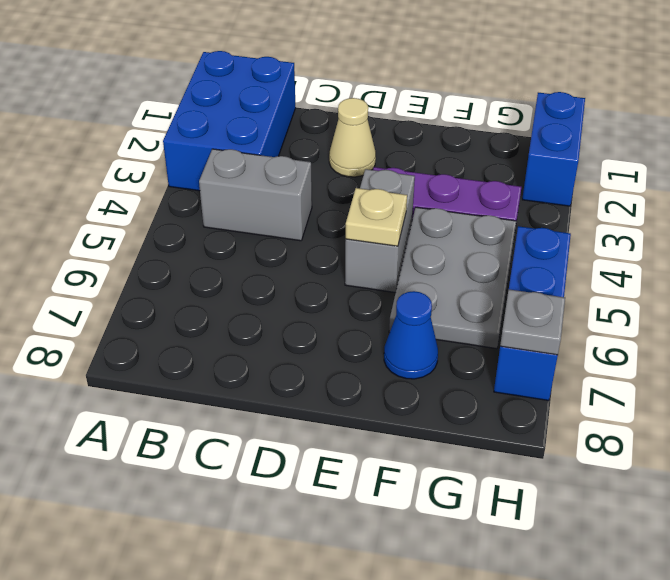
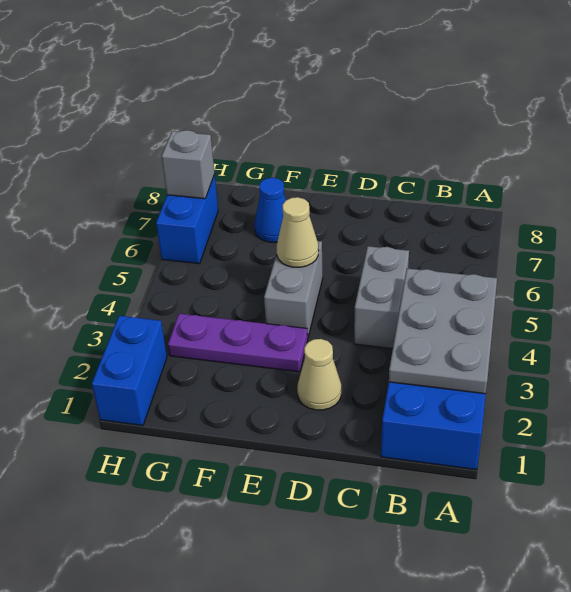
grey 1x2 brick [199,149,312,241] -> grey 1x2 brick turned to [354,246,409,349]
tan 1x1 plate [346,188,407,246] -> tan 1x1 cone [277,197,319,267]
grey 2x3 plate [389,207,516,349] -> grey 2x3 plate moved to [389,268,497,394]
blue 1x3 brick [494,226,571,401] -> blue 1x2 brick [156,175,218,264]
grey 1x1 plate [500,290,565,355] -> grey 1x1 brick [162,130,215,199]

